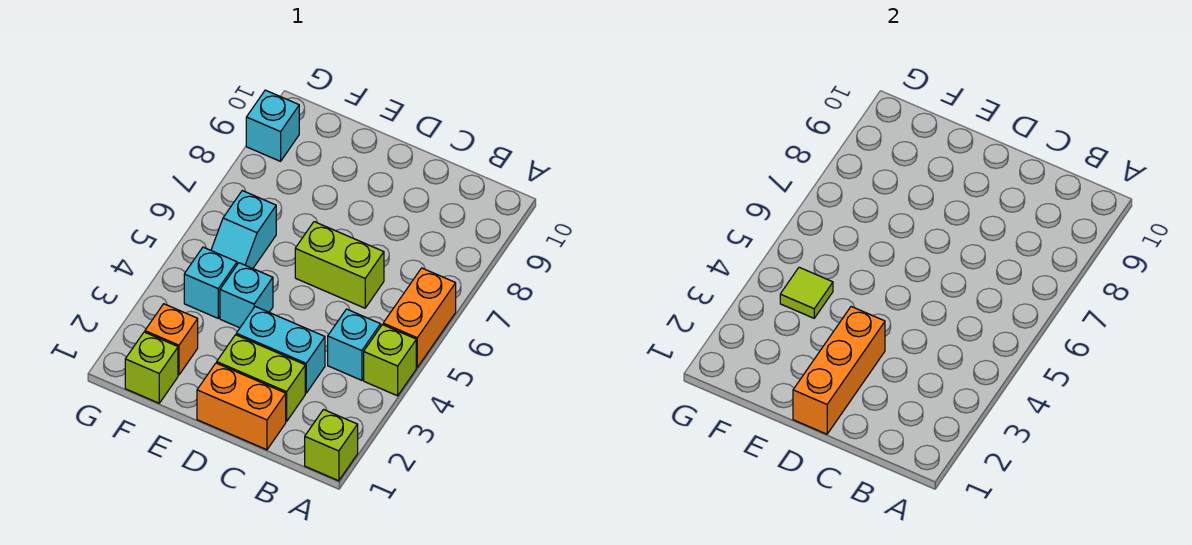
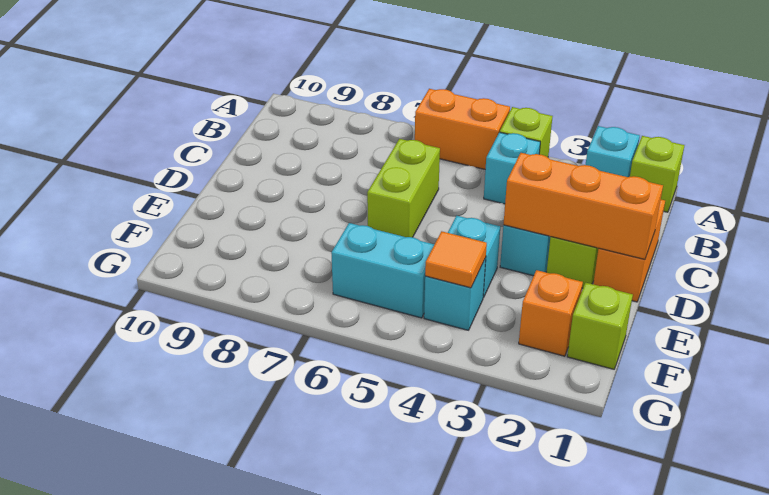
lime 1x1 tile [780,267,833,318] -> orange 1x1 tile [425,231,487,288]
cyan 1x2 slope [211,191,276,268] -> cyan 1x2 brick [331,223,434,318]
cyan 1x1 brick [246,90,299,161] -> cyan 1x1 brick moved to [586,126,640,177]

